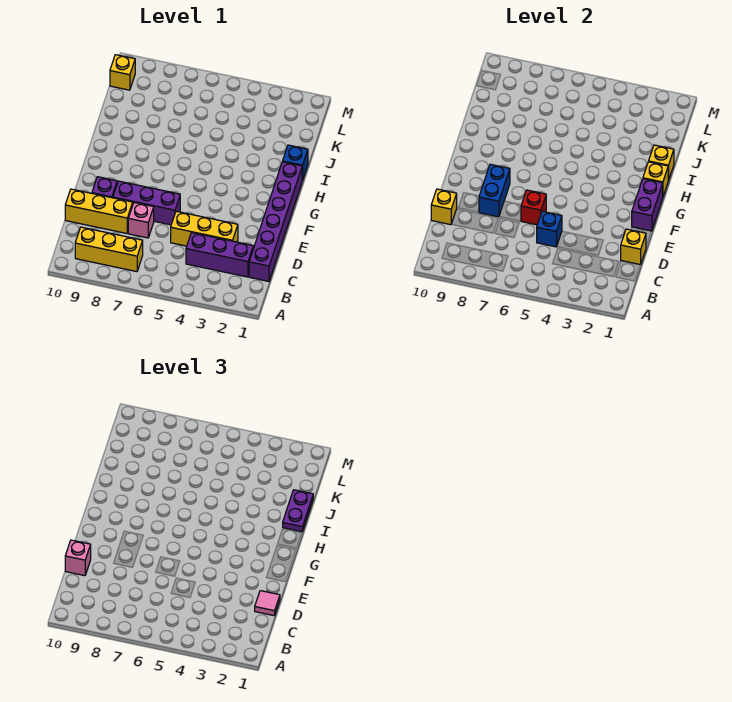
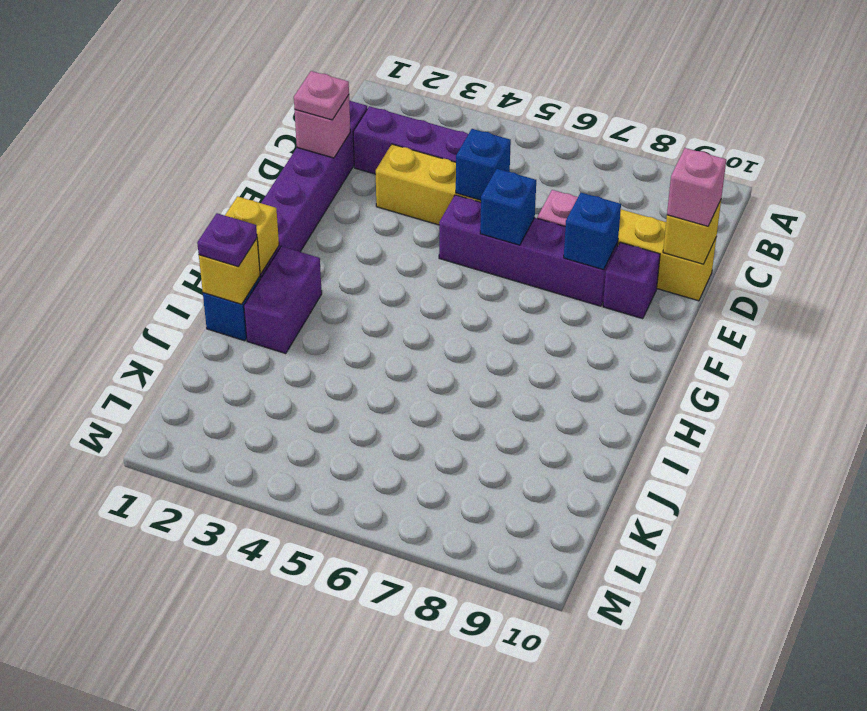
yellow 1x3 brick [75,227,143,272] -> none
yellow 1x1 brick [621,229,646,265] -> pink 1x1 brick [295,95,350,158]
pink 1x1 tile [255,591,280,616] -> pink 1x1 plate [294,71,349,120]
purple 1x3 brick [113,181,180,225] -> purple 1x4 brick [439,195,618,306]
red 1x1 brick [521,190,546,225] -> blue 1x1 brick [480,169,536,245]
blue 1x2 brick [479,164,510,217] -> blue 1x1 brick [564,193,621,270]
purple 1x2 brick [632,179,663,231] -> purple 1x2 brick moved to [244,246,322,353]
purple 1x2 plate [283,490,313,532] -> purple 1x1 plate [197,213,257,267]
yellow 1x1 brick [110,55,135,90] -> none

